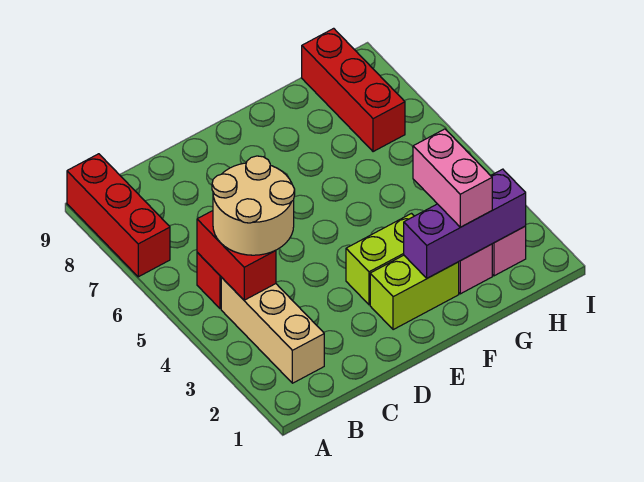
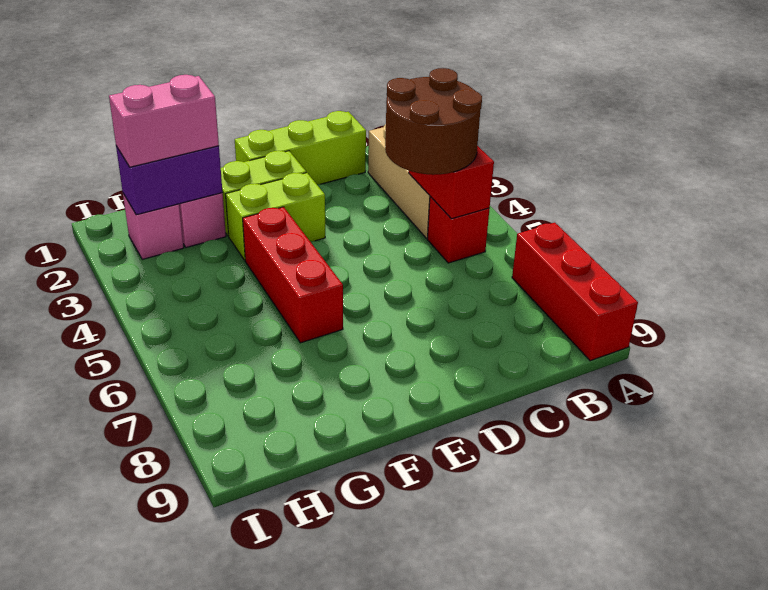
tan 2x2 round brick [212,156,295,255] -> brown 2x2 round brick [385,68,482,175]
none -> lime 1x3 brick [235,111,366,184]
purple 1x3 brick [404,169,526,278] -> purple 1x2 brick [116,146,223,215]
pink 1x2 brick [413,129,492,227] -> pink 1x2 brick turned to [109,75,219,167]
red 1x3 brick [302,28,405,152] -> red 1x3 brick moved to [243,207,343,343]

